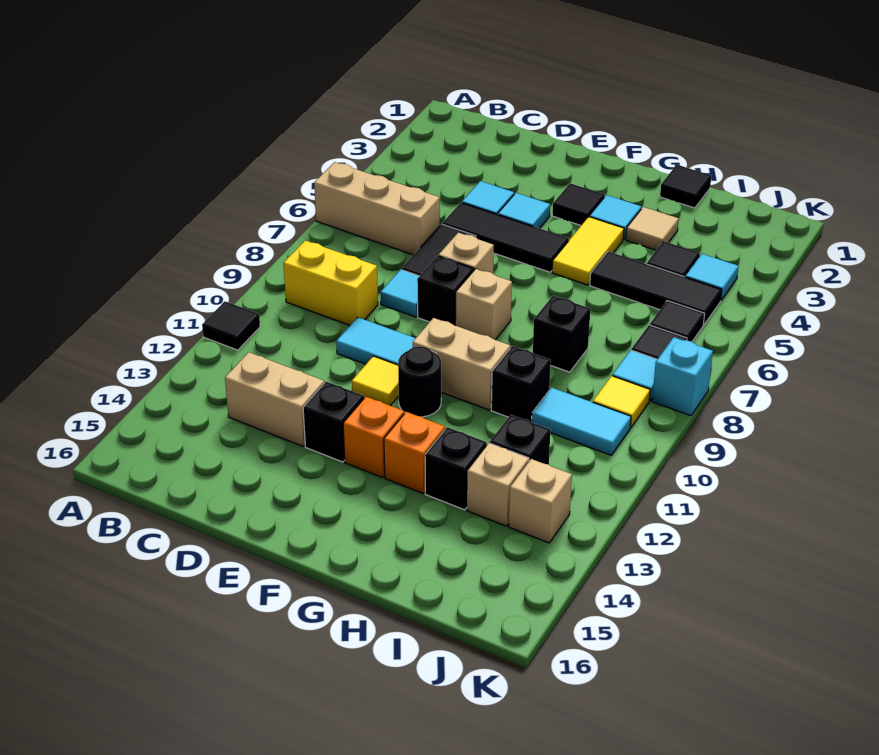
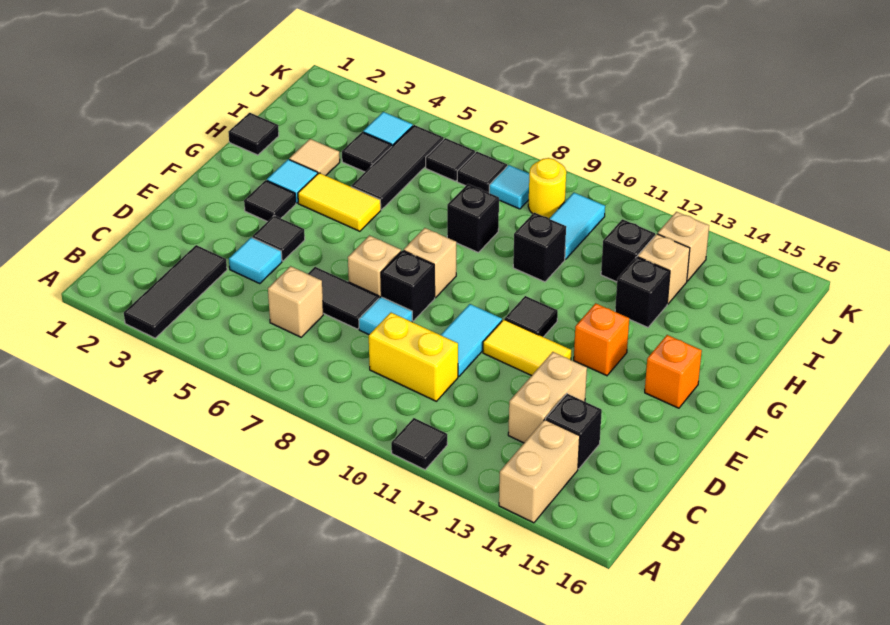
tan 1x3 brick [314,162,440,255] -> tan 1x1 brick [268,266,323,337]
yellow 1x2 brick [284,241,378,325] -> yellow 1x2 brick turned to [369,313,458,401]
black 1x3 tile [442,202,569,272] -> black 1x3 tile moved to [124,245,227,338]
cyan 1x1 tile [498,193,550,228] -> black 1x1 tile [252,216,305,261]
yellow 1x1 tile [352,356,399,406] -> yellow 1x2 tile [483,319,571,376]
black 1x1 brick [303,382,364,462] -> black 1x1 brick moved to [546,394,602,469]
tan 1x2 brick [413,318,510,410] -> tan 1x2 brick moved to [499,419,580,523]
black 1x1 round brick [398,346,441,417] -> black 1x1 tile [505,296,558,337]
orange 1x1 brick [384,412,445,494] -> orange 1x1 brick moved to [645,335,702,408]
yellow 1x1 tile [593,376,650,428] -> yellow 1x1 round brick [528,158,566,218]
cyan 1x1 brick [652,337,713,416] -> none

